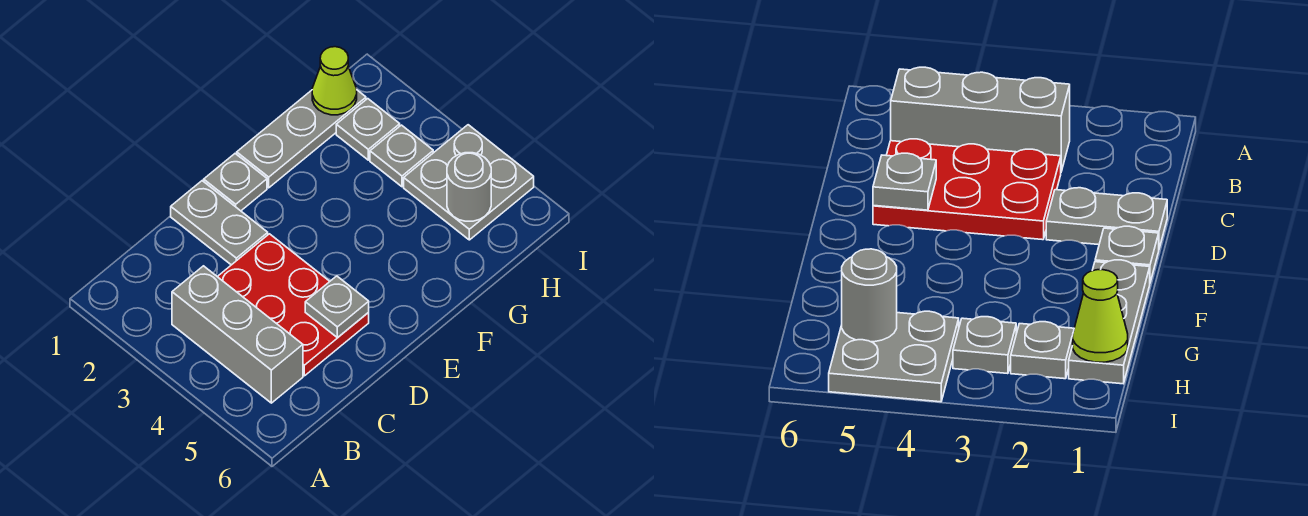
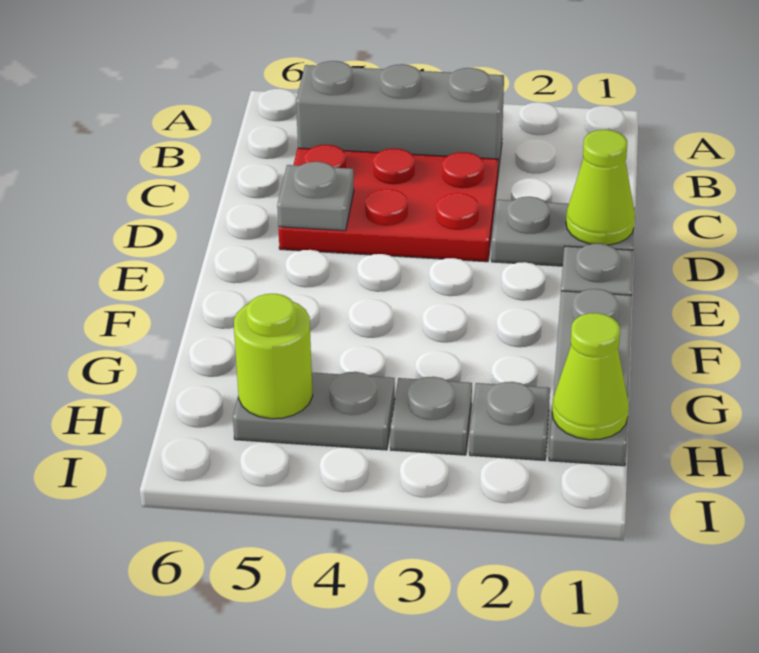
none -> lime 1x1 cone [566,130,635,245]
grey 2x2 plate [404,125,534,240] -> grey 1x2 plate [233,372,395,450]
grey 1x1 round brick [447,153,491,221] -> lime 1x1 round brick [234,294,313,419]

